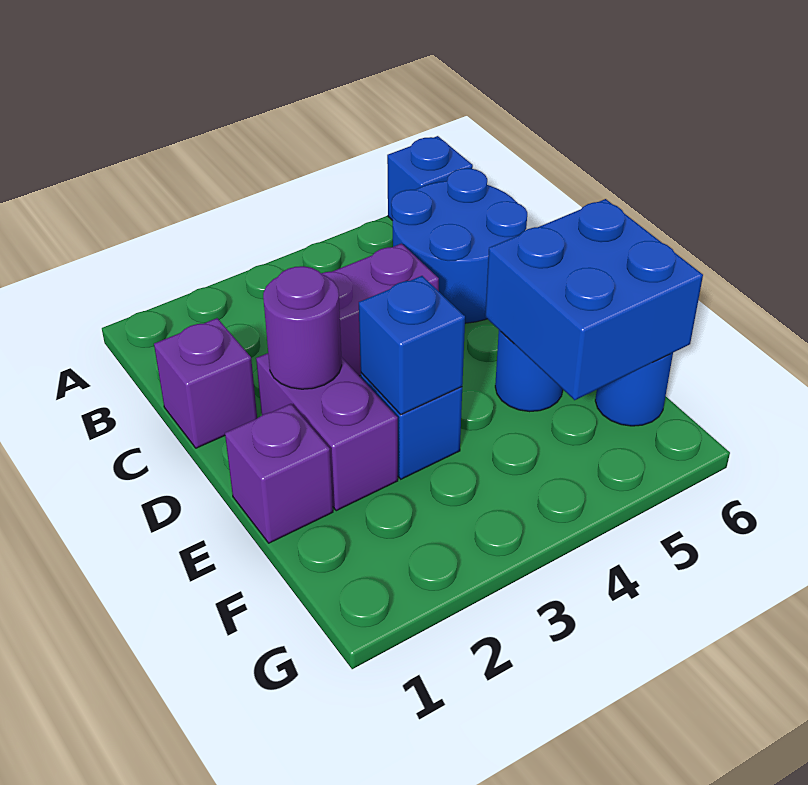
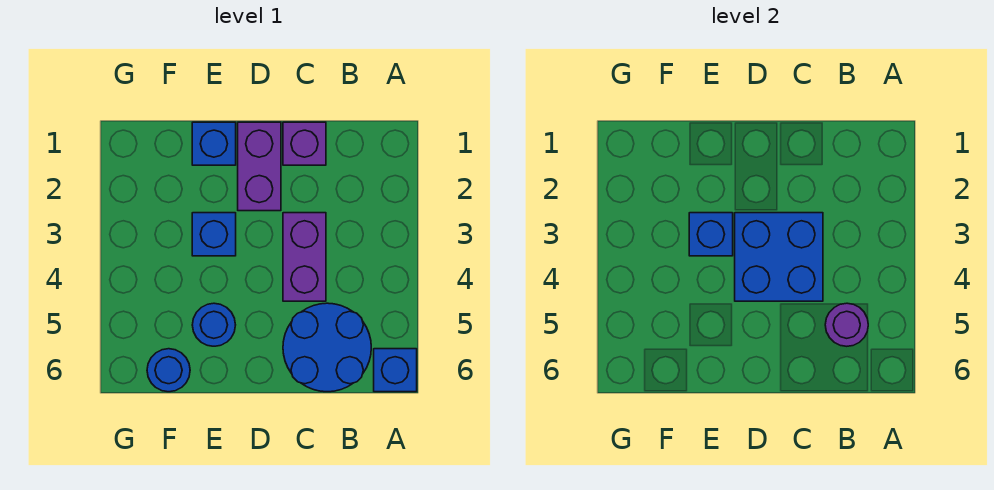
purple 1x2 brick [256,353,398,511] -> purple 1x2 brick turned to [238,122,281,211]
purple 1x1 round brick [263,266,342,389] -> purple 1x1 round brick moved to [825,303,868,346]
purple 1x1 brick [225,404,333,543] -> blue 1x1 brick [192,122,236,165]
blue 2x2 brick [485,199,703,400] -> blue 2x2 brick moved to [735,213,823,301]

